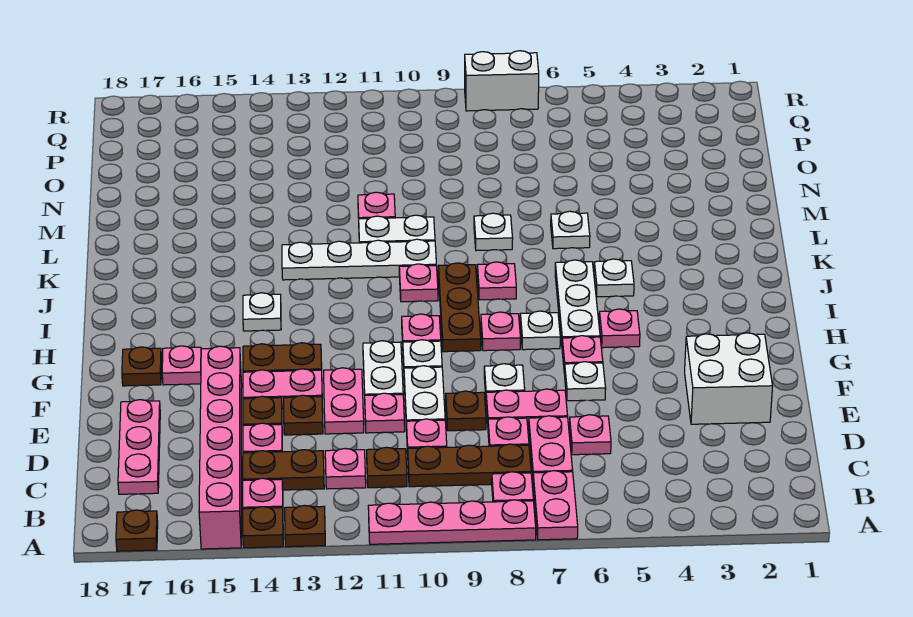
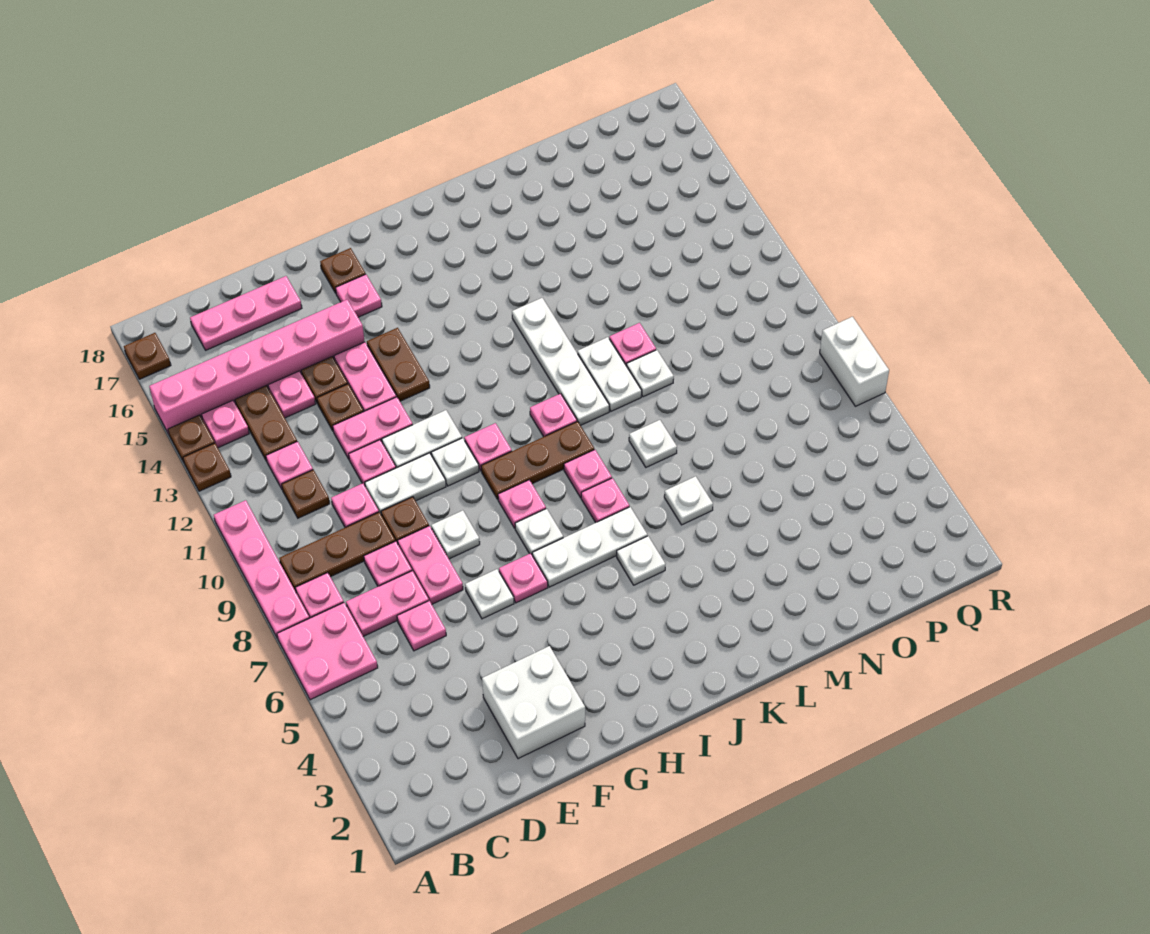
pink 1x2 plate [533,471,578,540] -> pink 2x2 plate [277,603,378,700]
brown 1x3 plate [408,444,531,487] -> brown 1x3 plate turned to [279,512,395,592]
pink 1x1 plate [599,309,640,348] -> pink 1x1 plate moved to [581,478,630,523]
white 1x1 plate [243,293,281,331] -> white 1x1 plate moved to [627,350,674,397]

